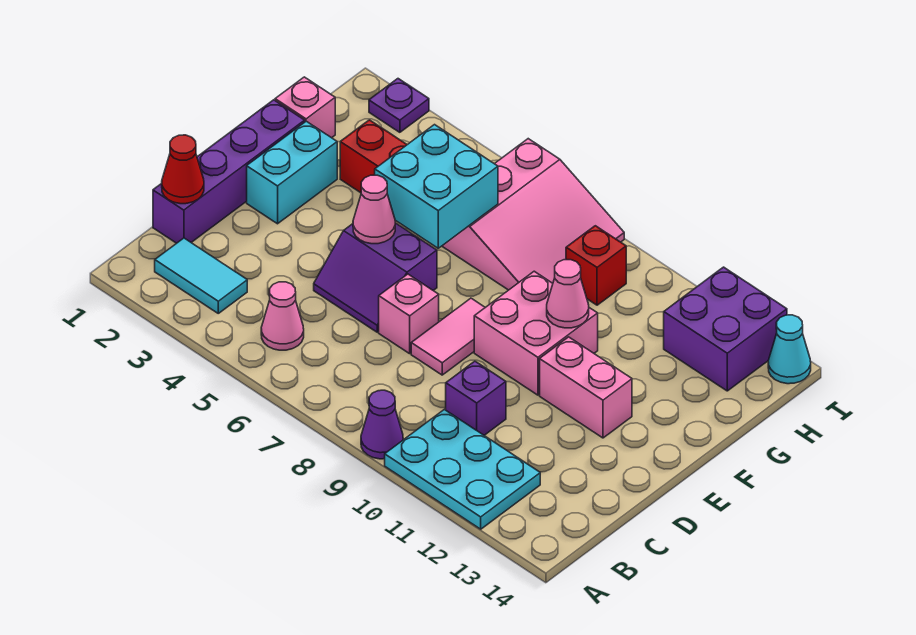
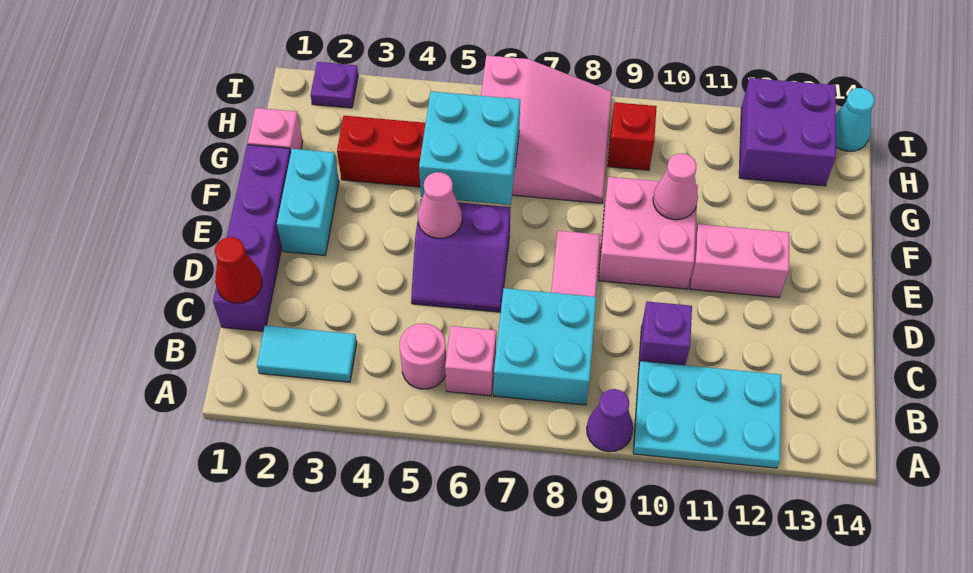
pink 1x1 cone [261,282,304,350] -> pink 1x1 round brick [400,324,446,389]
none -> cyan 2x2 brick [494,288,596,405]
pink 1x1 brick [379,274,439,354] -> pink 1x1 brick moved to [445,326,496,396]

